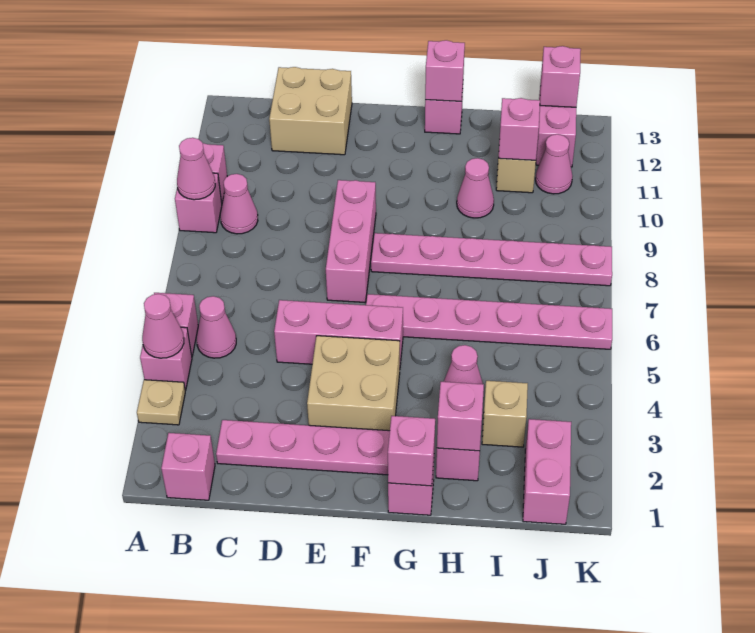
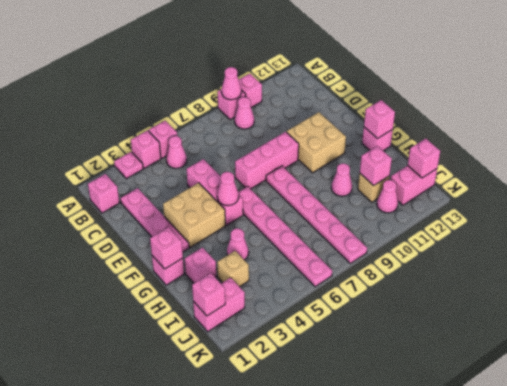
tan 1x1 plate [137,380,185,425] -> pink 1x1 plate [114,152,143,179]
pink 1x1 cone [142,294,184,358] -> pink 1x1 cone moved to [217,172,239,205]
tan 2x2 brick [269,67,352,155] -> tan 2x2 brick moved to [287,112,346,173]
pink 1x1 brick [437,382,484,451] -> pink 1x1 brick moved to [192,273,225,316]

